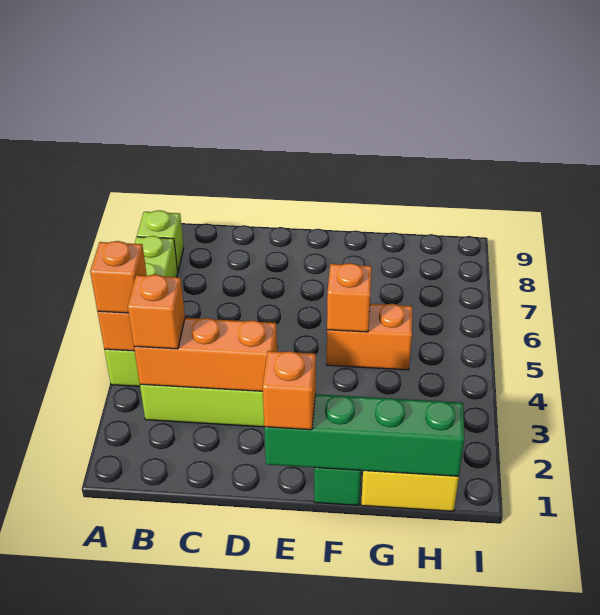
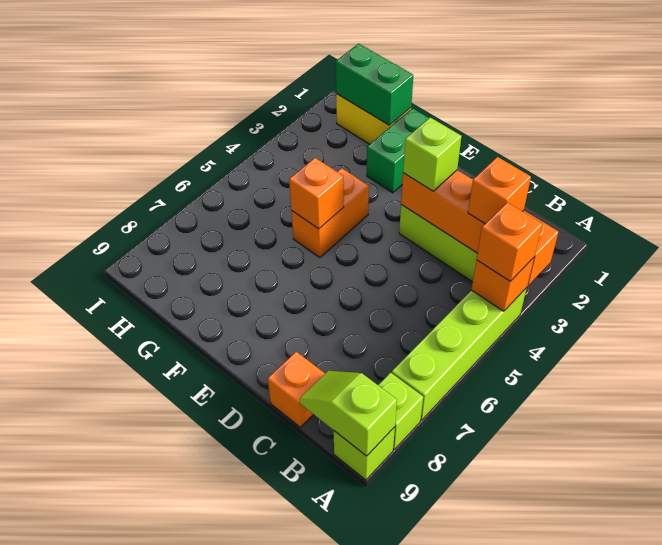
none -> lime 1x1 brick [334,427,395,480]
none -> lime 1x2 slope [300,371,397,456]
orange 1x3 brick [134,318,277,391] -> orange 1x4 brick [401,170,559,285]
none -> lime 1x1 brick [403,118,461,191]
green 1x4 brick [264,394,464,476] -> green 1x2 brick [336,44,413,125]
orange 1x1 brick [262,351,316,430] -> orange 1x1 brick moved to [268,352,325,427]
orange 1x2 brick [327,304,412,370] -> orange 1x2 brick turned to [291,168,369,258]

